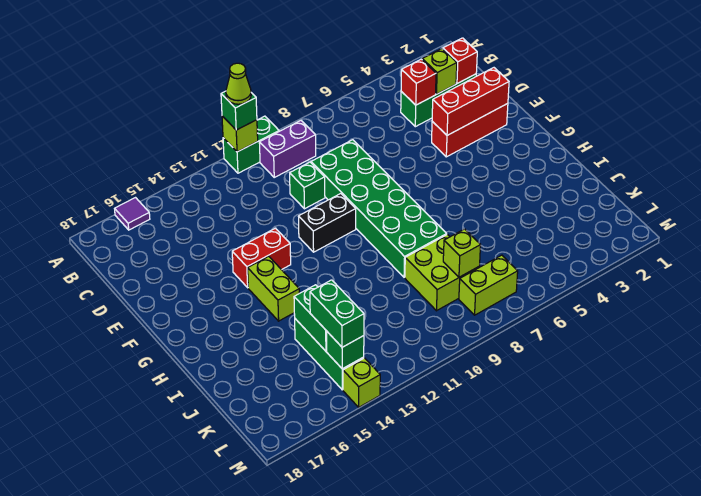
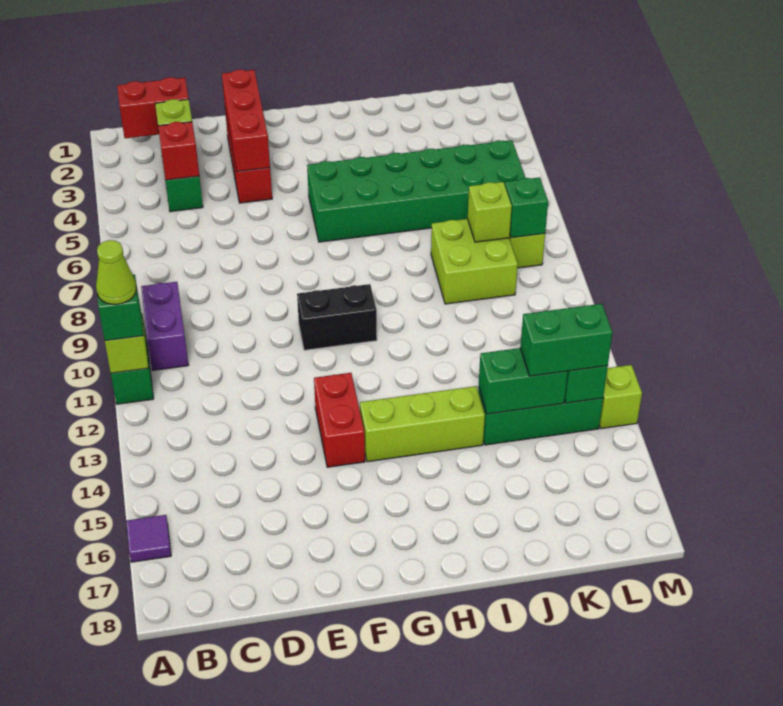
red 1x1 brick [443,38,477,83] -> red 1x2 brick [117,77,189,138]
green 2x6 brick [311,140,447,277] -> green 2x6 brick moved to [307,140,525,242]
green 1x1 brick [290,162,325,209] -> green 1x1 brick moved to [505,177,548,238]
black 1x2 brick [298,194,356,252] -> black 1x2 brick turned to [297,284,377,350]
lime 1x2 brick [248,256,299,321] -> lime 1x3 brick [360,386,485,462]

